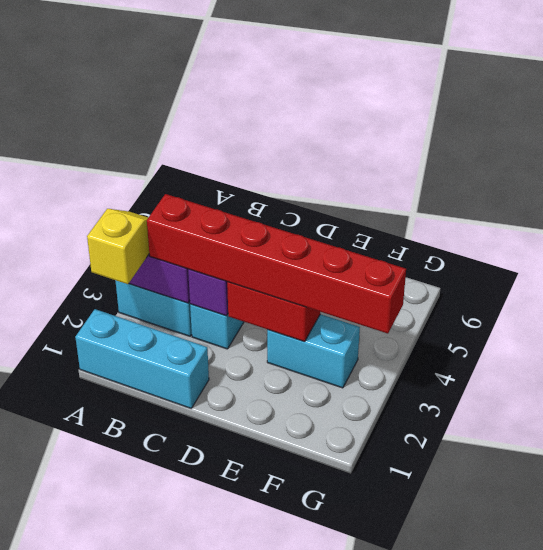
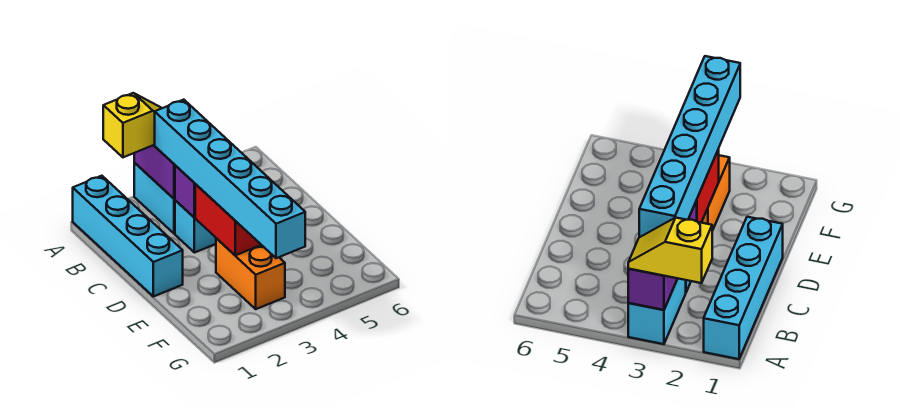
cyan 1x3 brick [75,309,209,408] -> cyan 1x4 brick [73,176,183,297]
red 1x6 brick [147,194,406,334] -> cyan 1x6 brick [155,100,305,258]
cyan 1x2 brick [267,314,360,388] -> orange 1x2 brick [216,238,285,309]

